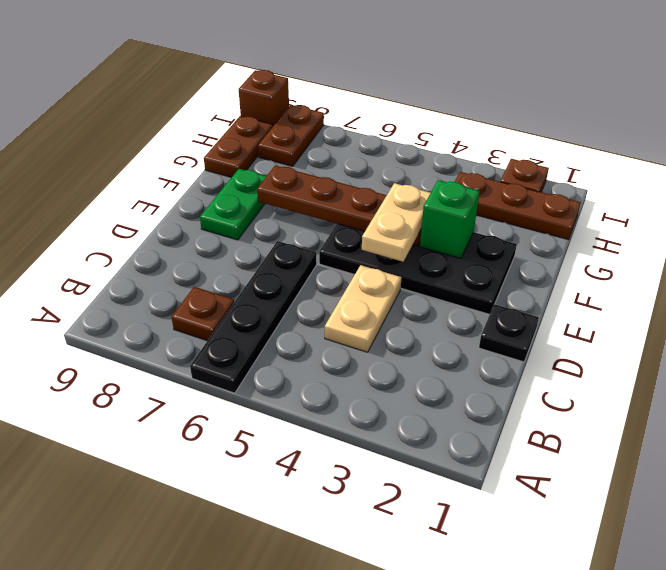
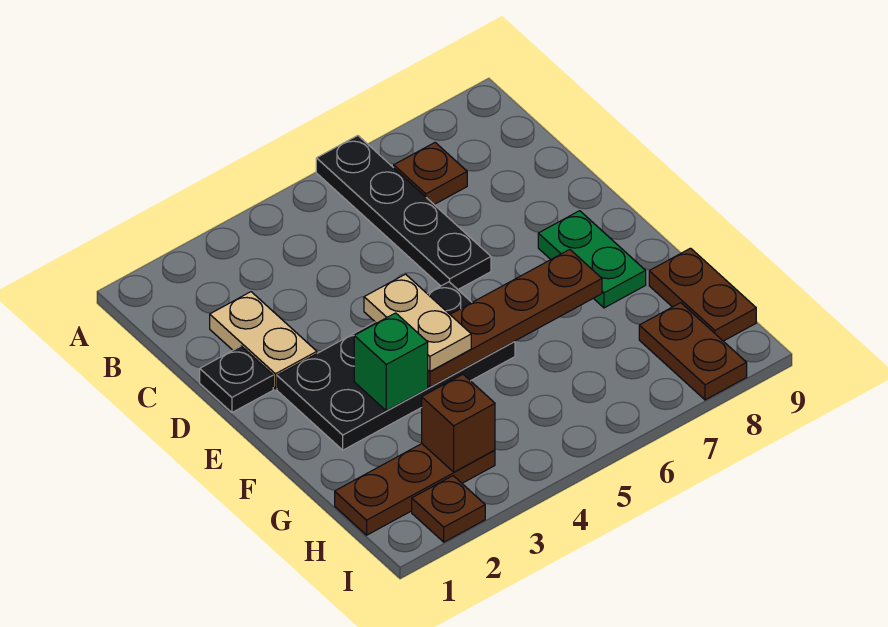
tan 1x2 plate [325,265,402,352] -> tan 1x2 plate moved to [210,292,317,389]
brown 1x1 brick [239,70,289,126] -> brown 1x1 brick moved to [422,374,495,472]

